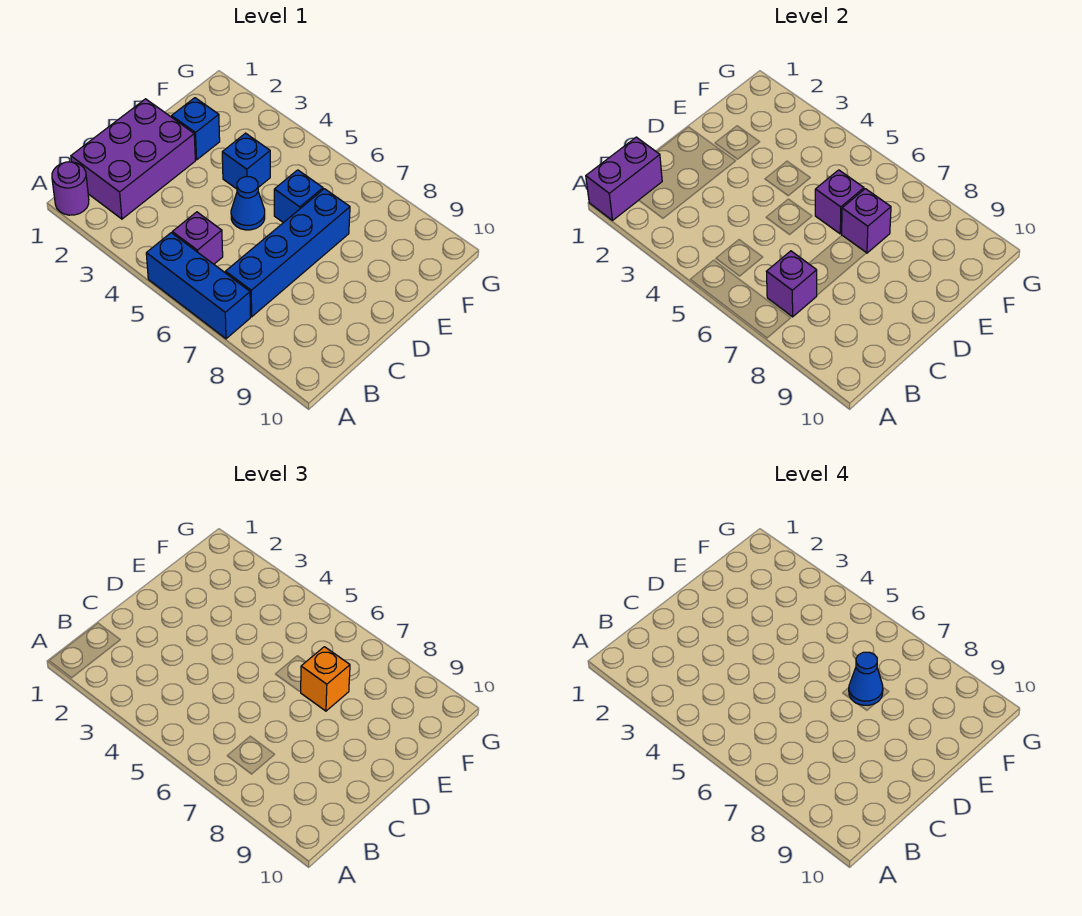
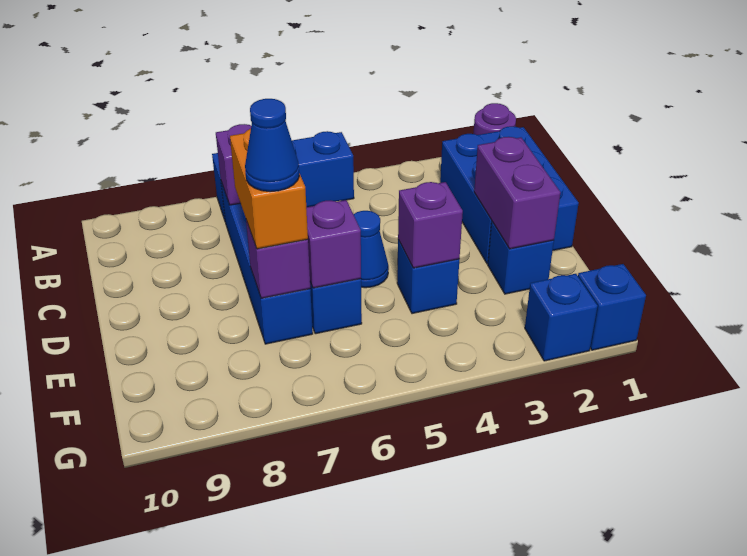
purple 1x2 brick [586,137,662,220] -> purple 1x2 brick moved to [474,137,561,249]
purple 2x3 brick [71,99,195,219] -> blue 2x3 brick [440,126,579,264]
purple 1x1 brick [172,212,223,264] -> purple 1x1 brick moved to [398,182,463,268]
orange 1x1 brick [300,647,350,711] -> orange 1x2 brick [230,129,308,249]
none -> blue 1x1 brick [578,264,646,350]
none -> blue 1x1 brick [525,274,598,361]

